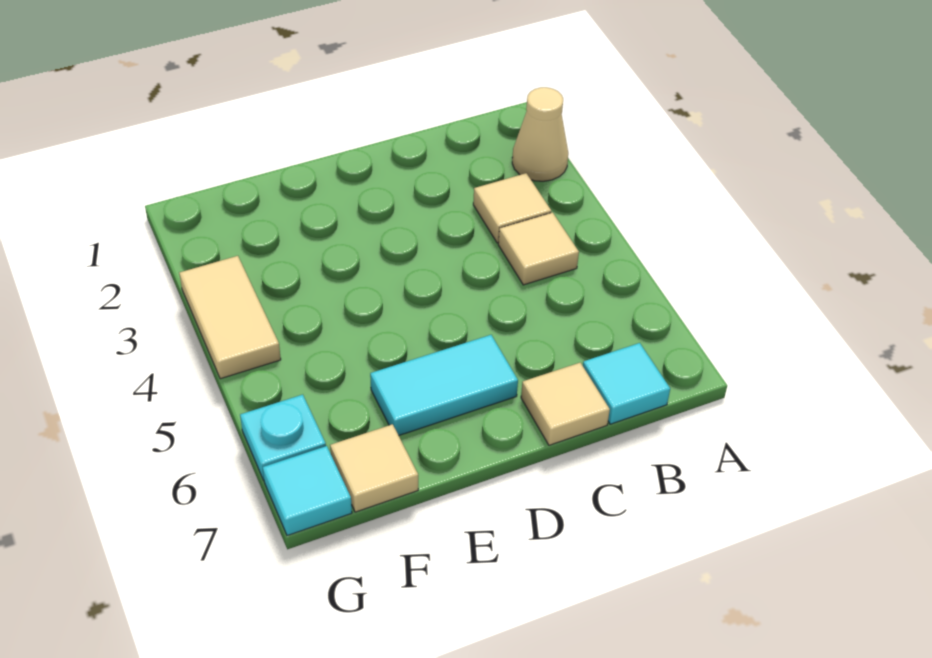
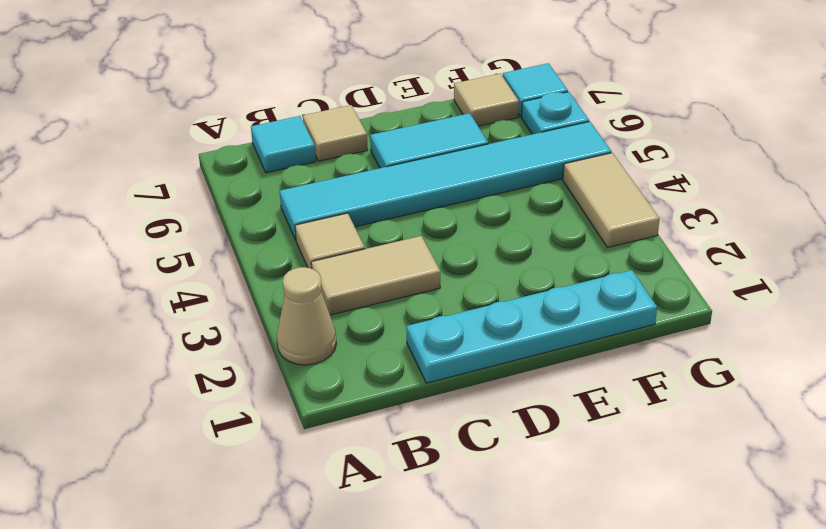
tan 1x1 tile [473,173,551,243] -> tan 1x2 tile [311,236,440,315]
none -> cyan 1x6 tile [280,122,612,240]
none -> cyan 1x4 plate [406,270,657,383]

